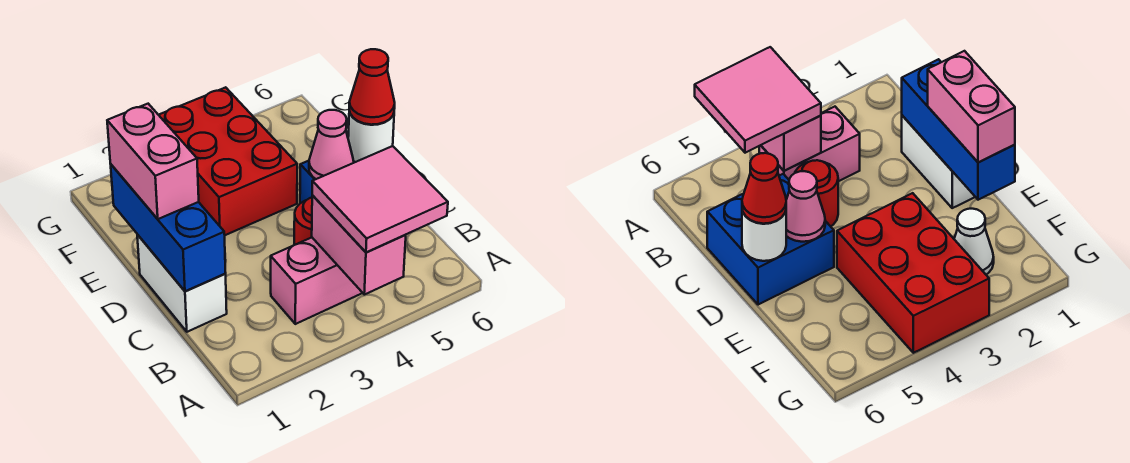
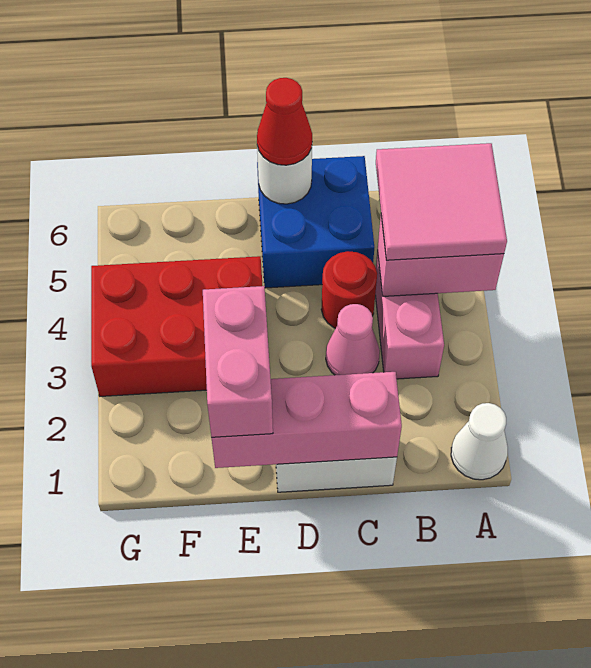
blue 1x3 brick [111,165,226,291] -> pink 1x3 brick [212,372,402,468]
pink 1x2 brick [107,104,199,219] -> pink 1x2 brick turned to [203,286,273,437]
pink 1x1 cone [309,110,354,179] -> pink 1x1 cone moved to [326,304,380,375]
white 1x1 cone [954,209,994,274] -> white 1x1 cone moved to [451,403,508,480]

